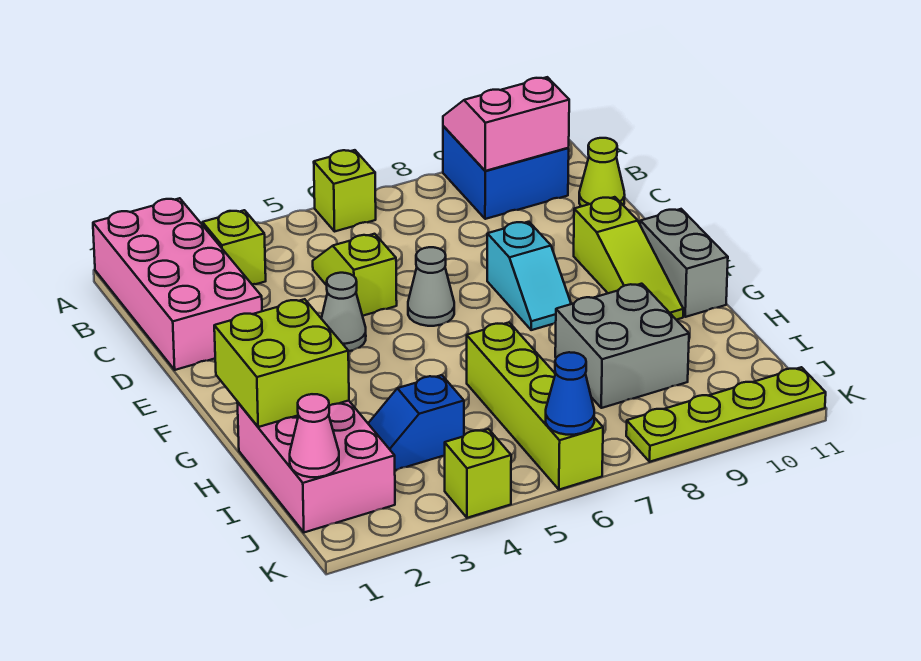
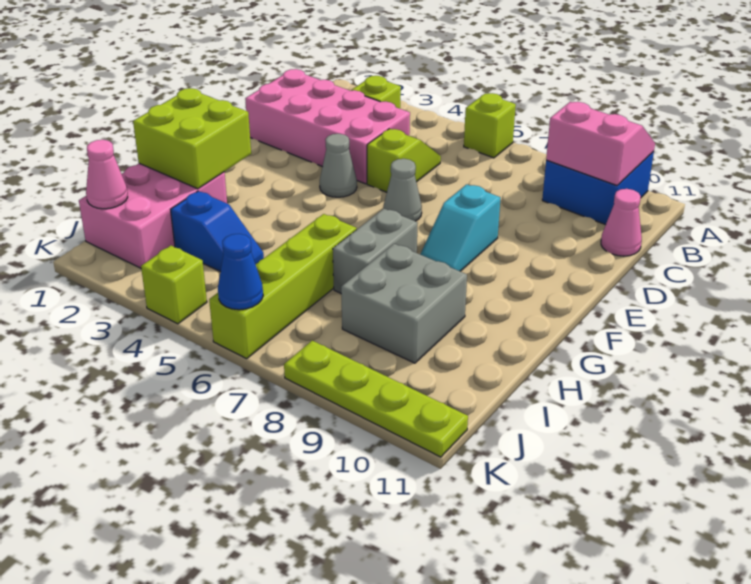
pink 2x4 brick [93,198,262,370] -> pink 2x4 brick turned to [245,69,410,184]
lime 1x1 cone [579,138,625,206] -> pink 1x1 cone [601,189,642,256]
lime 1x3 slope [574,197,683,320] -> none
grey 1x2 brick [640,209,728,317] -> grey 1x2 brick moved to [333,208,418,293]
blue 1x2 slope [368,375,464,470] -> blue 1x2 slope turned to [171,191,264,272]

